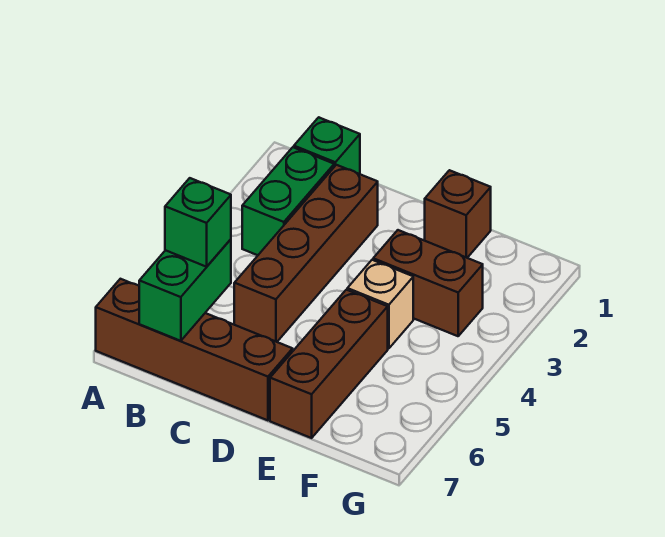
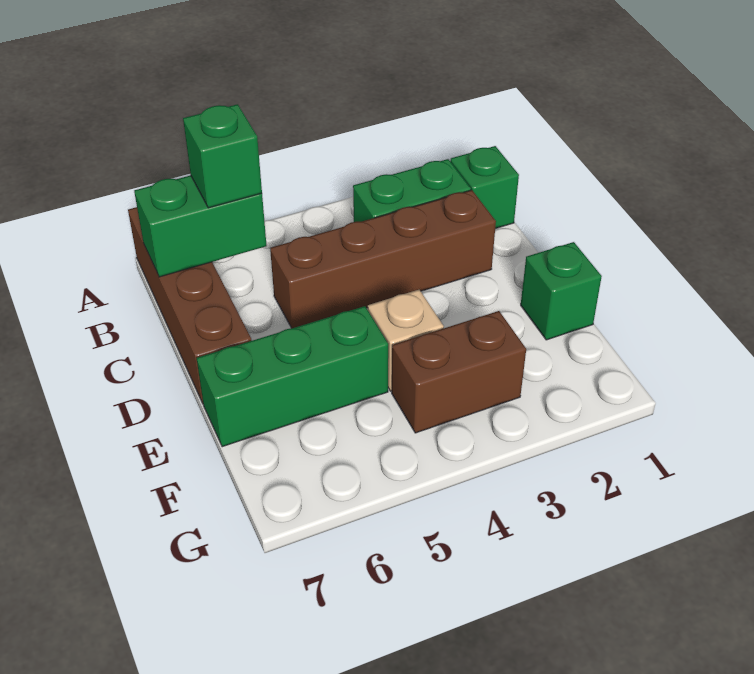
brown 1x1 brick [425,170,491,258] -> green 1x1 brick [521,242,602,340]
brown 1x2 brick [373,230,483,336] -> brown 1x2 brick turned to [392,311,526,433]
brown 1x3 brick [270,290,388,438] -> green 1x3 brick [197,306,388,447]

